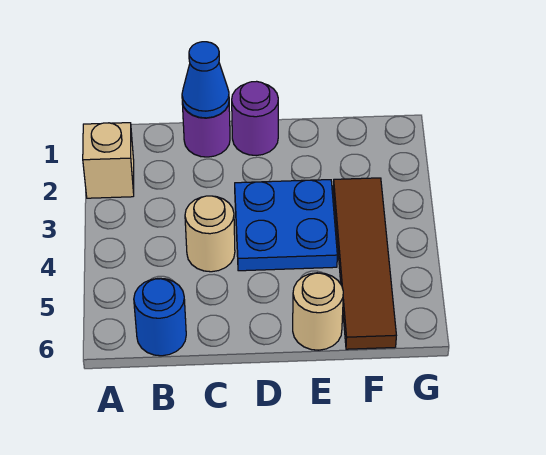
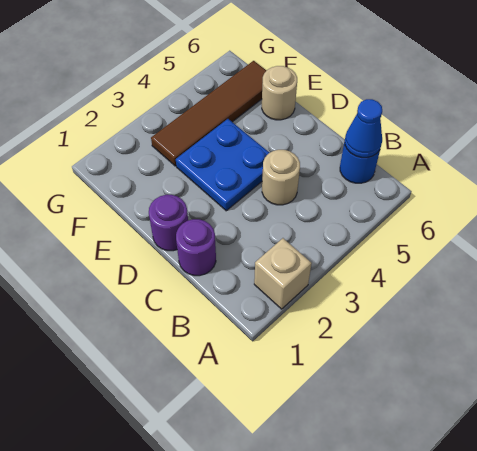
blue 1x1 cone [182,42,229,118] -> blue 1x1 cone moved to [345,99,382,158]

